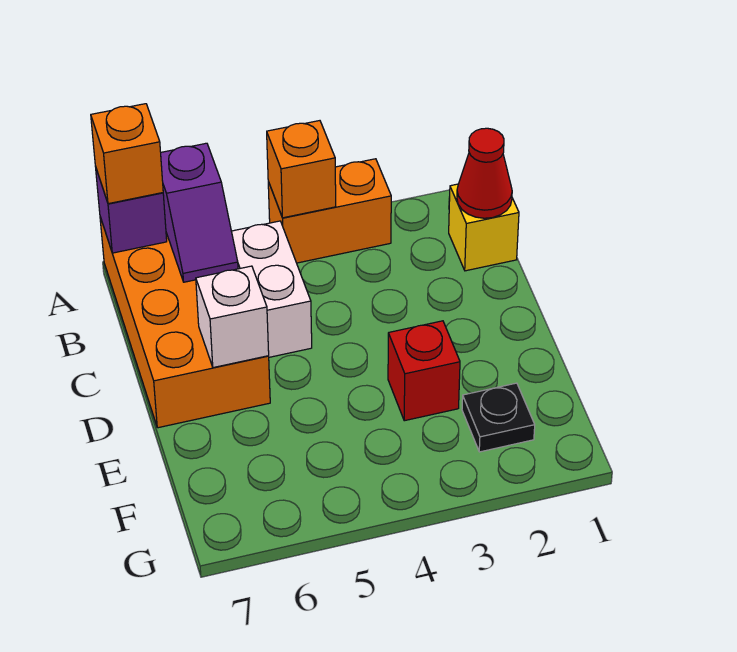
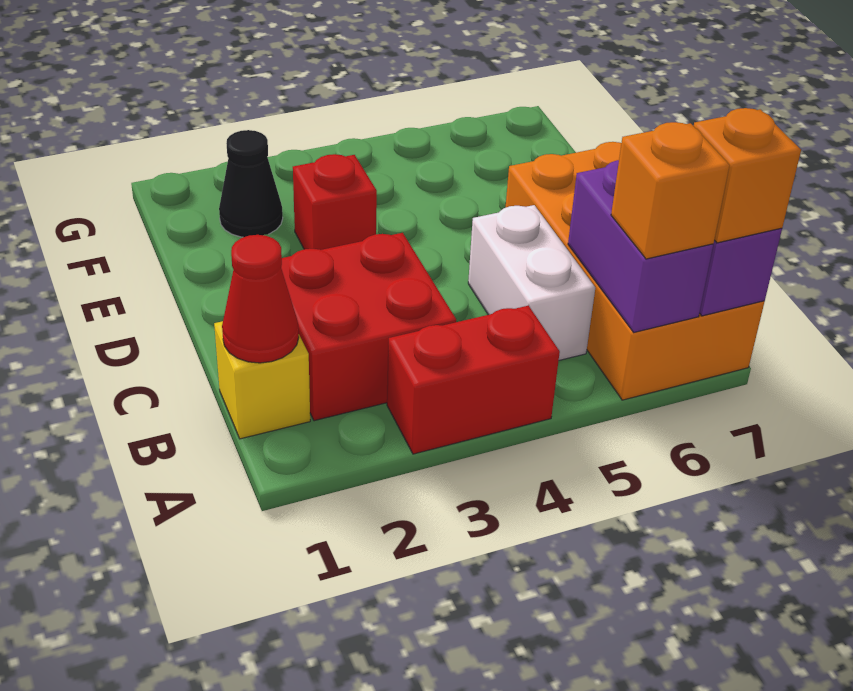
orange 1x2 brick [268,159,391,263] -> red 1x2 brick [387,306,560,454]
orange 1x1 brick [267,121,336,218] -> orange 1x1 brick moved to [611,122,730,259]
purple 1x2 slope [161,143,238,282] -> purple 1x2 brick [568,160,713,332]
none -> red 2x2 brick [281,233,456,421]
white 1x1 brick [196,266,269,368] -> none
black 1x1 plate [462,383,535,452] -> black 1x1 cone [219,130,283,237]

